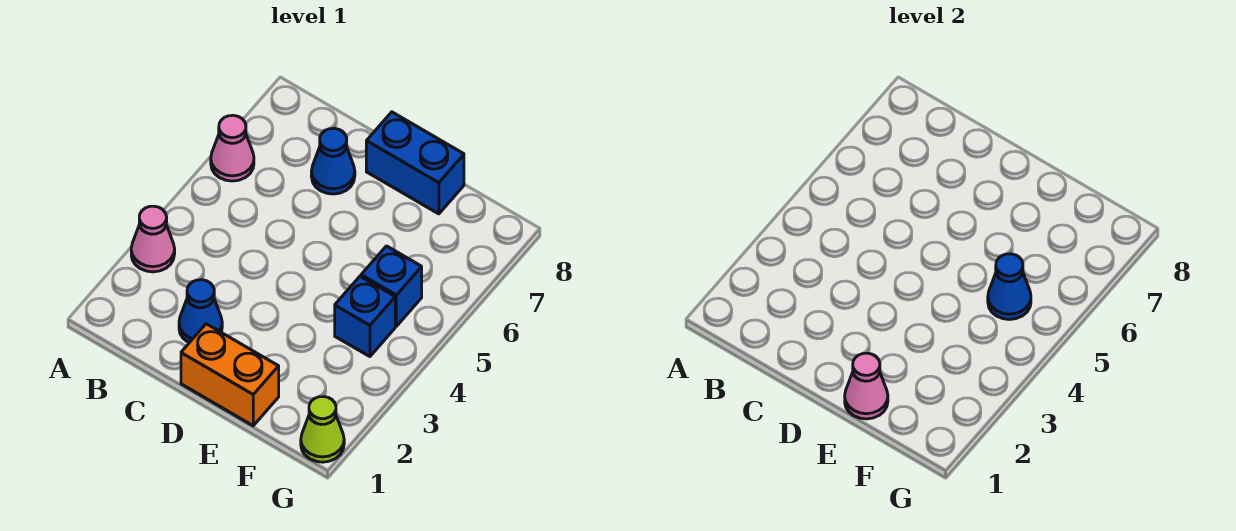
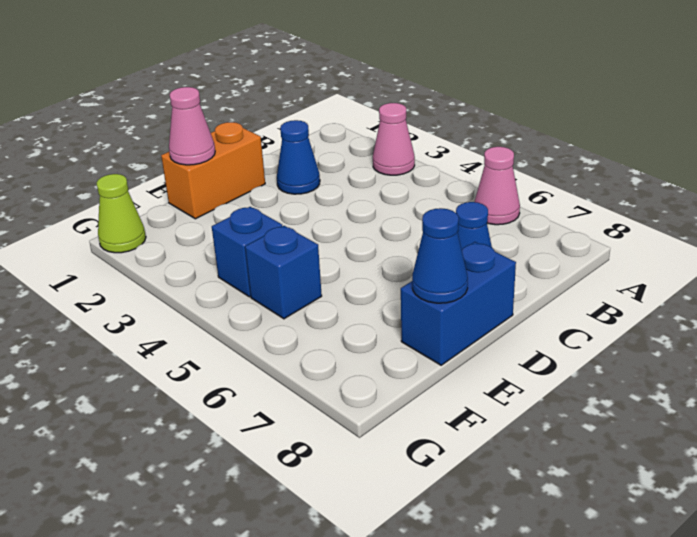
blue 1x1 cone [988,254,1031,320] -> blue 1x1 cone moved to [412,208,468,303]

